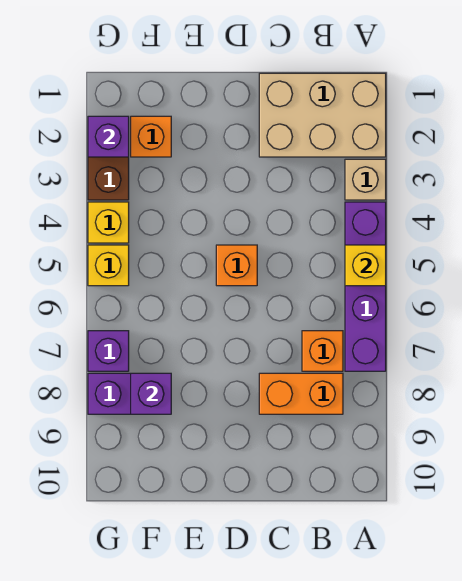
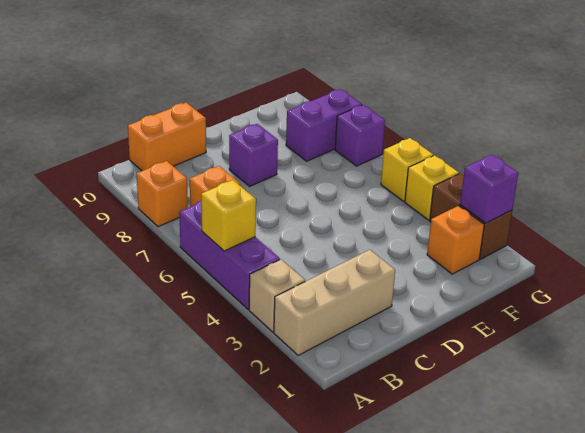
tan 2x3 brick [259,73,386,157] -> tan 1x3 brick [274,250,395,356]
purple 1x4 brick [345,202,386,371] -> purple 1x3 brick [179,201,280,309]
orange 1x2 brick [259,373,343,414] -> orange 1x2 brick moved to [128,102,206,171]
orange 1x1 brick [216,245,257,286] -> orange 1x1 brick moved to [137,161,188,227]
purple 1x1 brick [131,373,171,414] -> purple 1x1 brick moved to [229,124,278,186]

